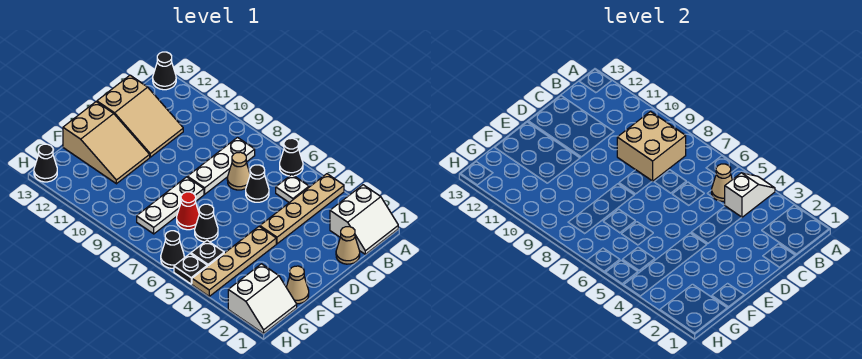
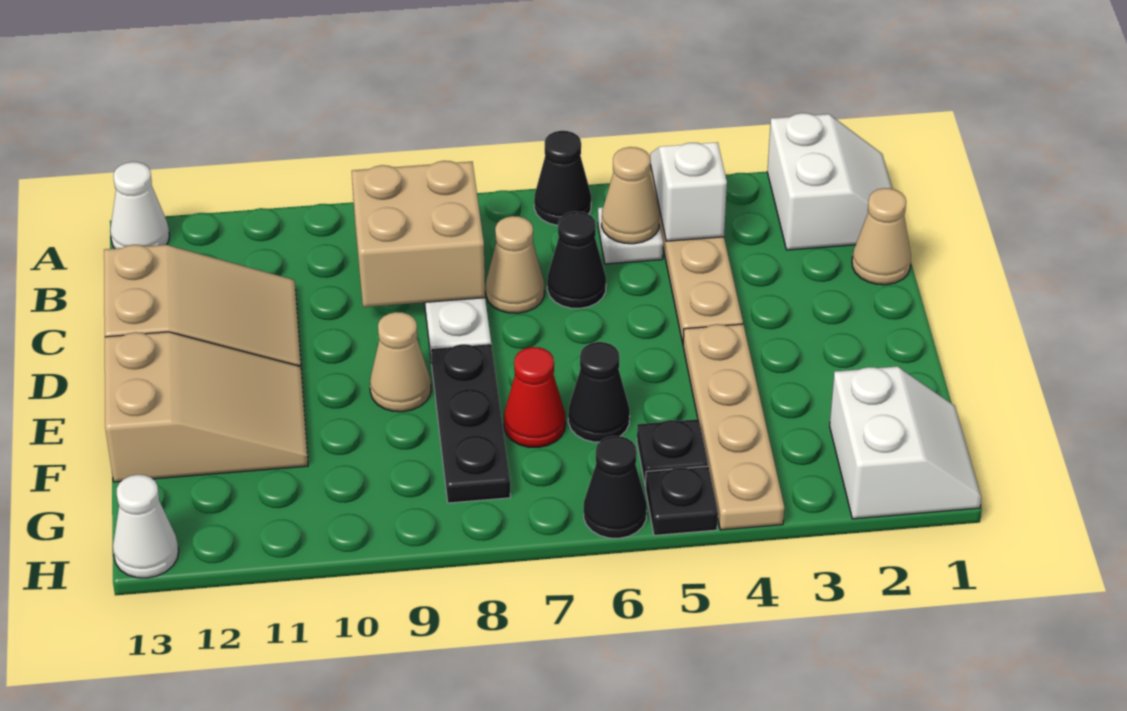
black 1x1 cone [153,52,176,90] -> white 1x1 cone [110,162,169,248]
white 1x3 plate [137,177,204,234] -> black 1x3 plate [431,344,510,503]
tan 1x1 cone [286,266,309,304] -> tan 1x1 cone moved to [370,312,431,412]
black 1x1 cone [34,144,57,182] -> white 1x1 cone [113,475,179,578]

